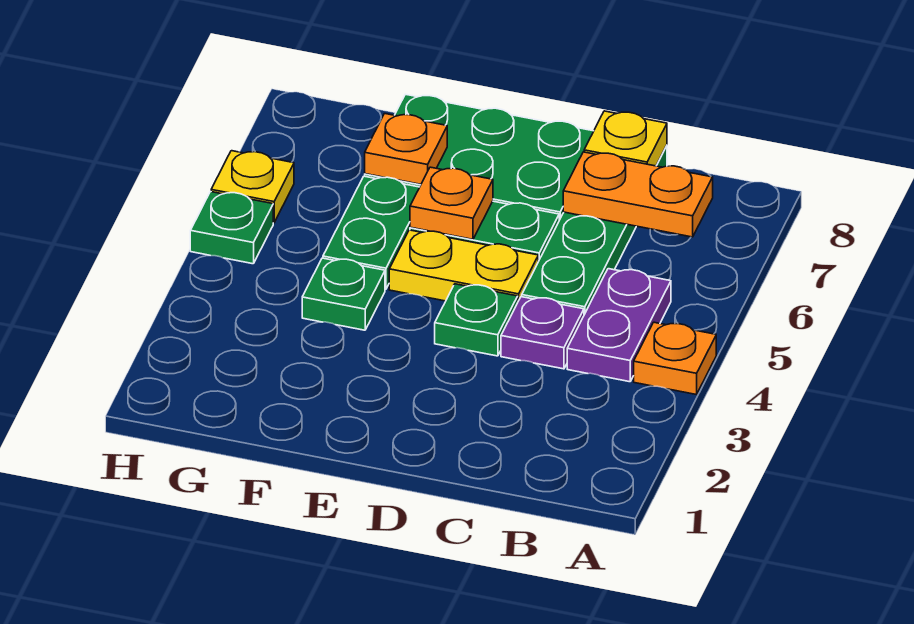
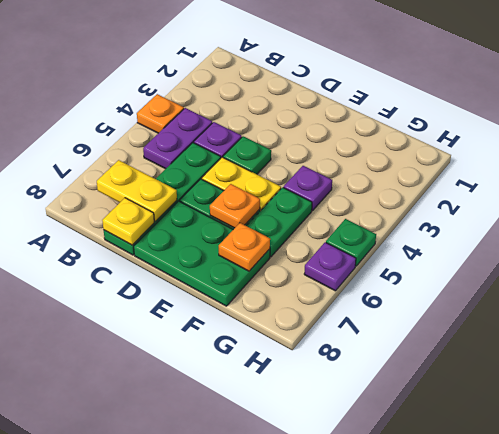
orange 1x2 plate [563,152,713,237] -> yellow 1x2 plate [97,160,177,221]
green 1x1 plate [302,258,385,330] -> purple 1x1 plate [283,166,332,211]
yellow 1x1 plate [211,151,294,223] -> purple 1x1 plate [304,242,356,291]

